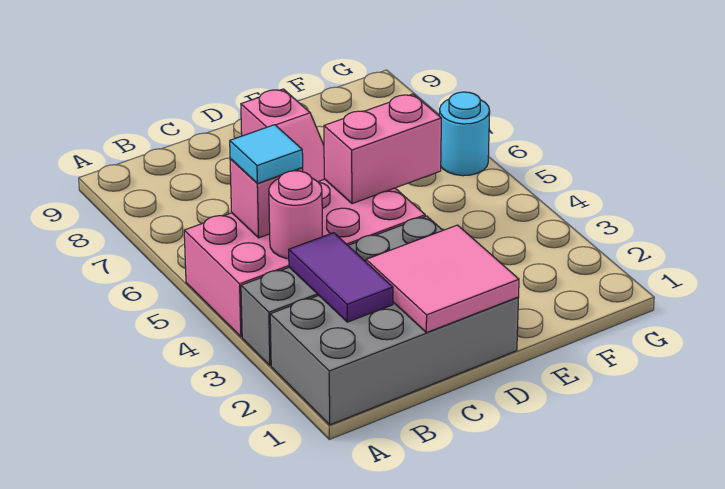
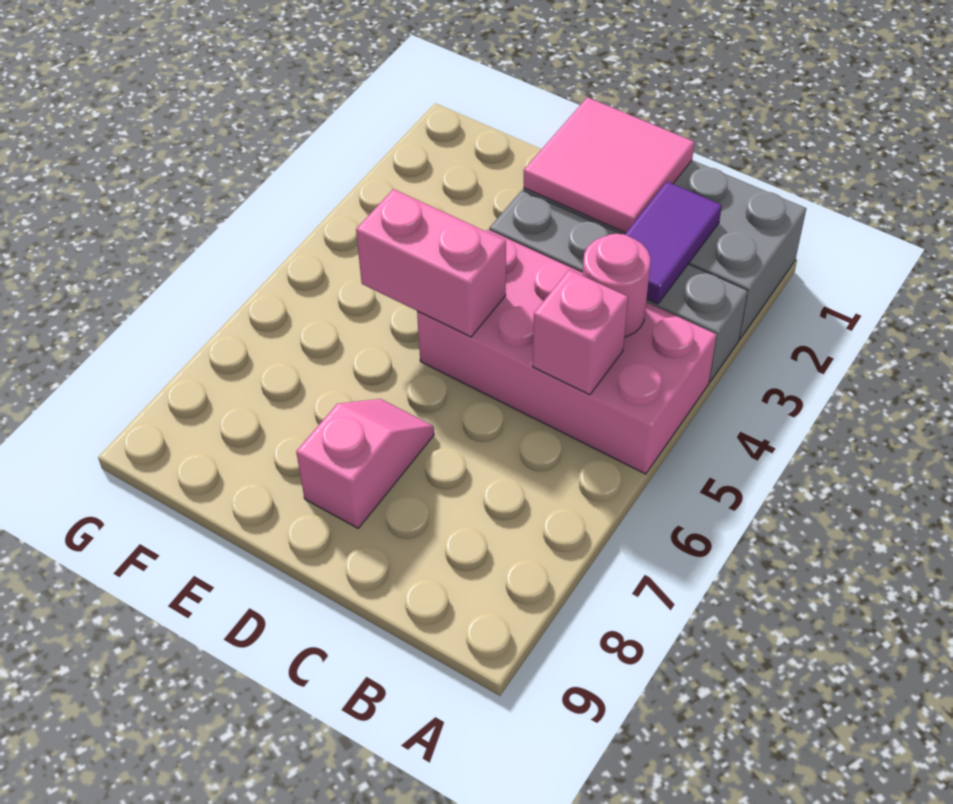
cyan 1x1 tile [230,125,303,183] -> none
cyan 1x1 round brick [439,92,490,176] -> none

